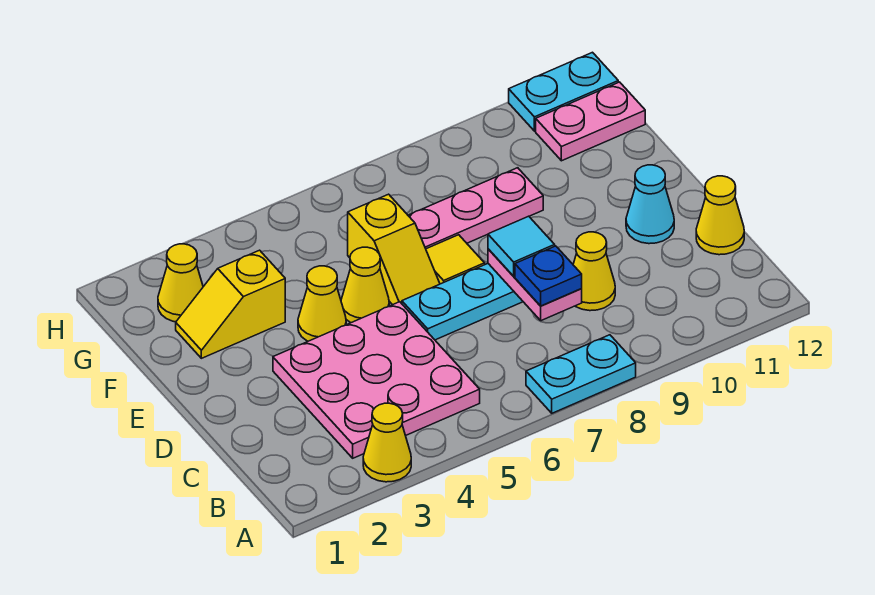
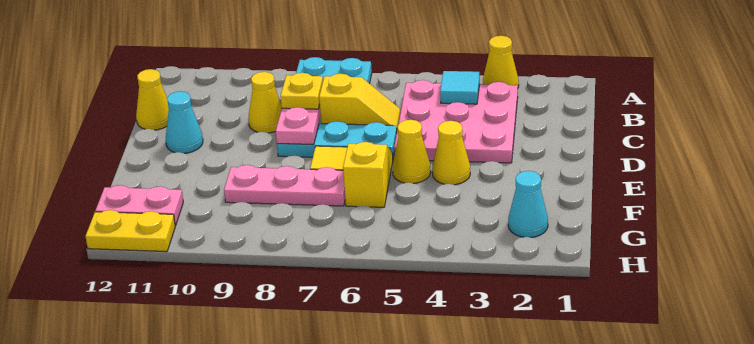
blue 1x1 plate [515,246,582,306] -> yellow 1x1 plate [281,73,323,109]
cyan 1x1 tile [488,216,555,276] -> cyan 1x1 tile moved to [440,71,480,104]
yellow 1x2 slope [176,250,285,358] -> yellow 1x2 slope moved to [319,74,401,130]
yellow 1x1 cone [158,244,203,322] -> cyan 1x1 cone [508,171,548,237]
cyan 1x2 plate [509,52,618,131] -> yellow 1x2 plate [85,210,175,252]

